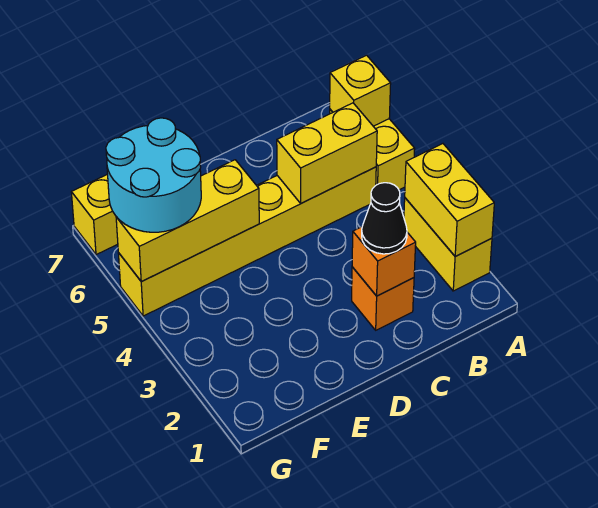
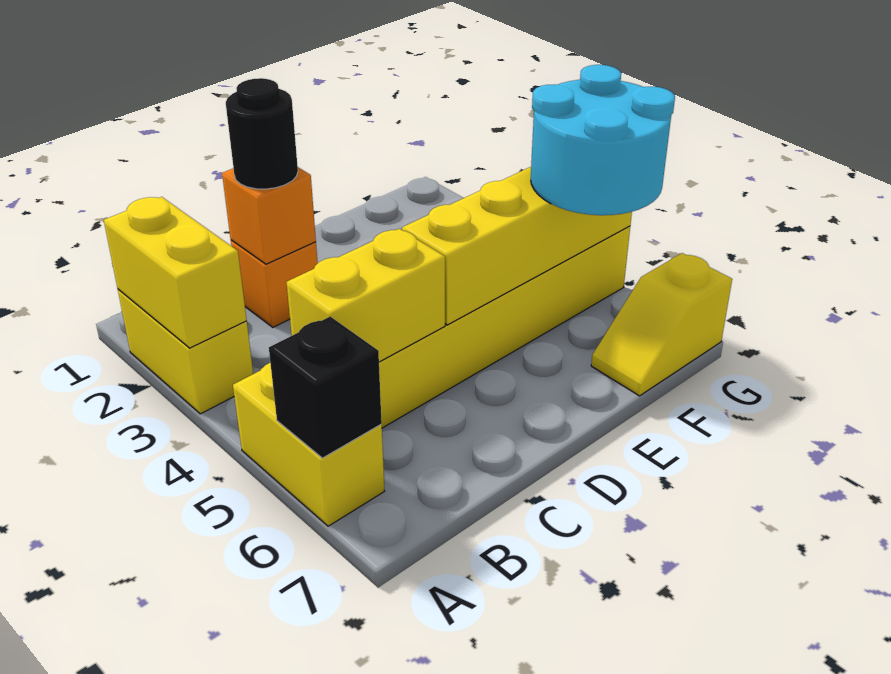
yellow 1x1 brick [330,55,391,126] -> black 1x1 brick [269,316,382,458]
black 1x1 cone [362,183,407,254] -> black 1x1 round brick [226,78,298,189]
yellow 1x3 brick [116,160,259,282] -> yellow 1x4 brick [402,167,632,325]

